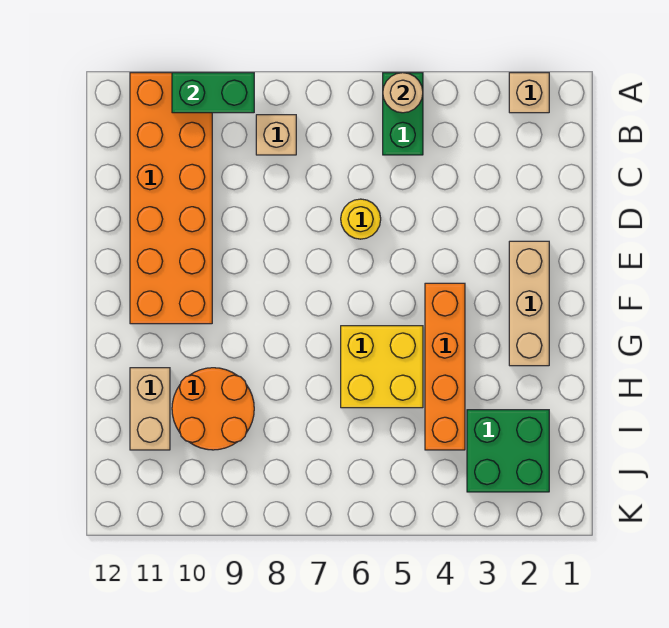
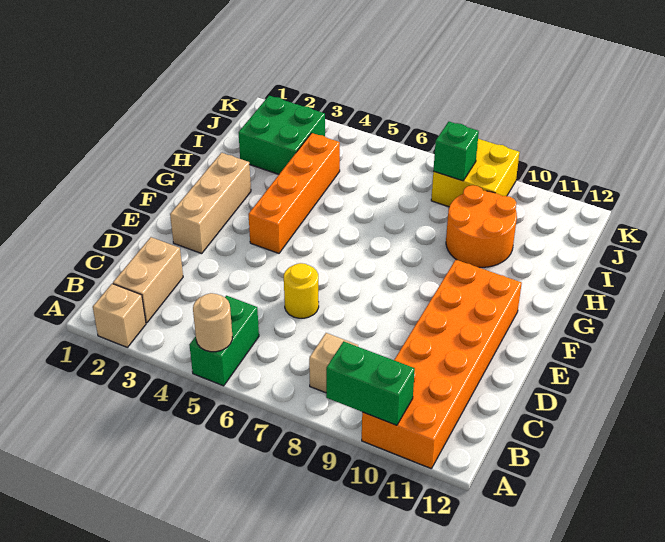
yellow 2x2 brick [341,326,423,408] -> yellow 2x2 brick moved to [431,139,520,207]
tan 1x2 brick [130,368,170,450] -> tan 1x2 brick moved to [113,237,183,323]
none -> green 1x1 brick [433,122,479,181]

